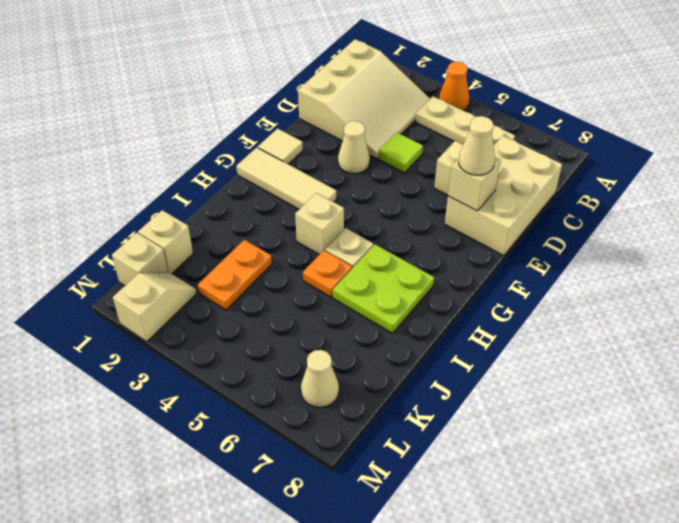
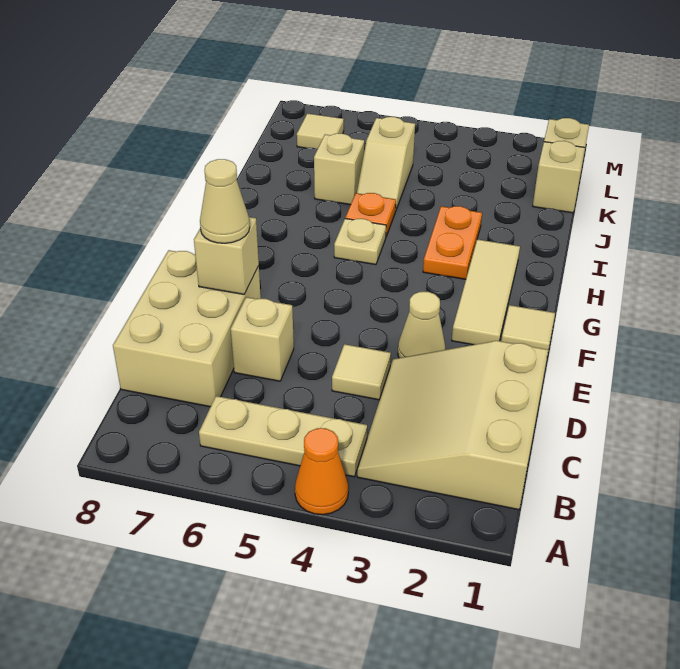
lime 1x1 tile [378,132,423,173] -> tan 1x1 tile [332,344,391,400]
tan 1x3 tile [236,147,336,209] -> tan 1x3 tile turned to [452,239,520,345]
tan 1x1 brick [295,193,344,255] -> tan 1x1 brick moved to [314,134,364,205]
lime 2x2 plate [333,244,434,333] -> none
orange 1x2 plate [198,240,272,310] -> orange 1x2 plate moved to [423,206,482,279]
tan 1x2 slope [113,272,196,342] -> tan 1x2 slope moved to [357,117,415,211]
tan 1x1 cone [301,350,339,407] -> tan 1x1 tile [297,113,344,149]

